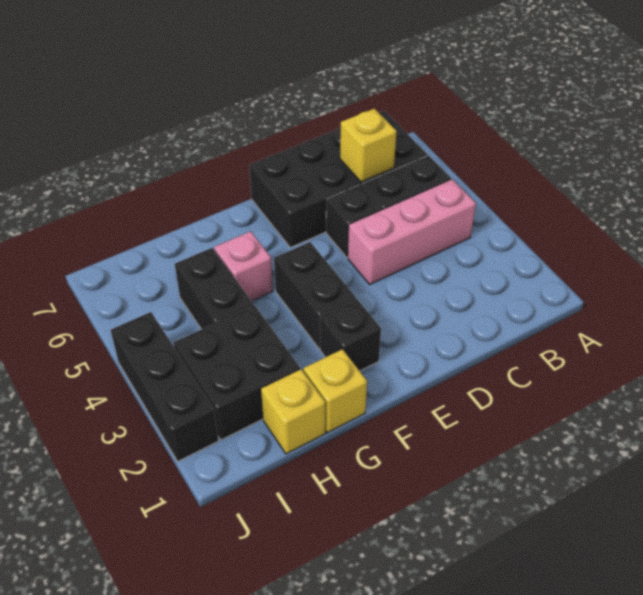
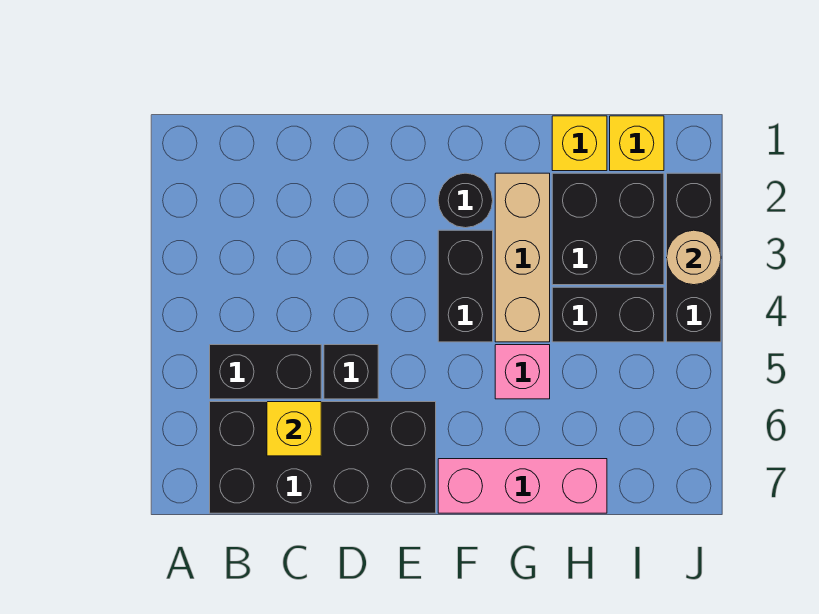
pink 1x3 brick [348,179,476,284] -> pink 1x3 brick moved to [438,459,607,513]
black 1x1 brick [320,299,381,371] -> black 1x1 round brick [438,173,493,228]
yellow 1x1 brick [303,349,367,433] -> yellow 1x1 brick moved to [610,116,664,171]
none -> tan 1x3 brick [495,173,550,342]
black 1x2 brick [175,248,254,329] -> black 1x2 brick turned to [552,287,664,342]
none -> tan 1x1 round brick [667,230,721,285]

